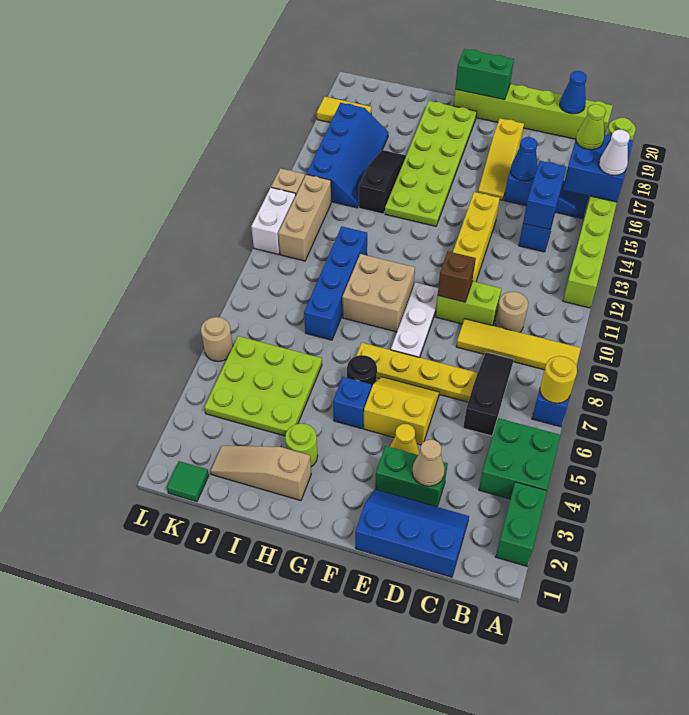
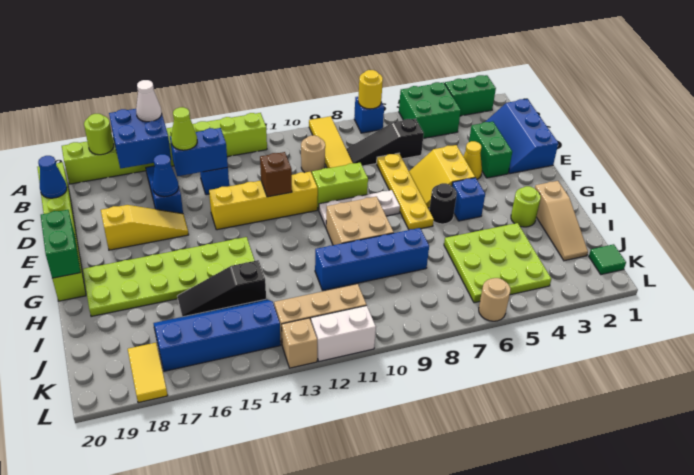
lime 1x1 cone [576,104,606,150] -> lime 1x1 cone moved to [171,107,197,150]
tan 1x1 cone [412,440,445,486] -> none
lime 1x2 brick [435,281,501,326] -> lime 1x2 brick turned to [312,163,368,210]
brown 1x1 brick [438,251,476,302] -> brown 1x1 brick moved to [260,152,292,197]

